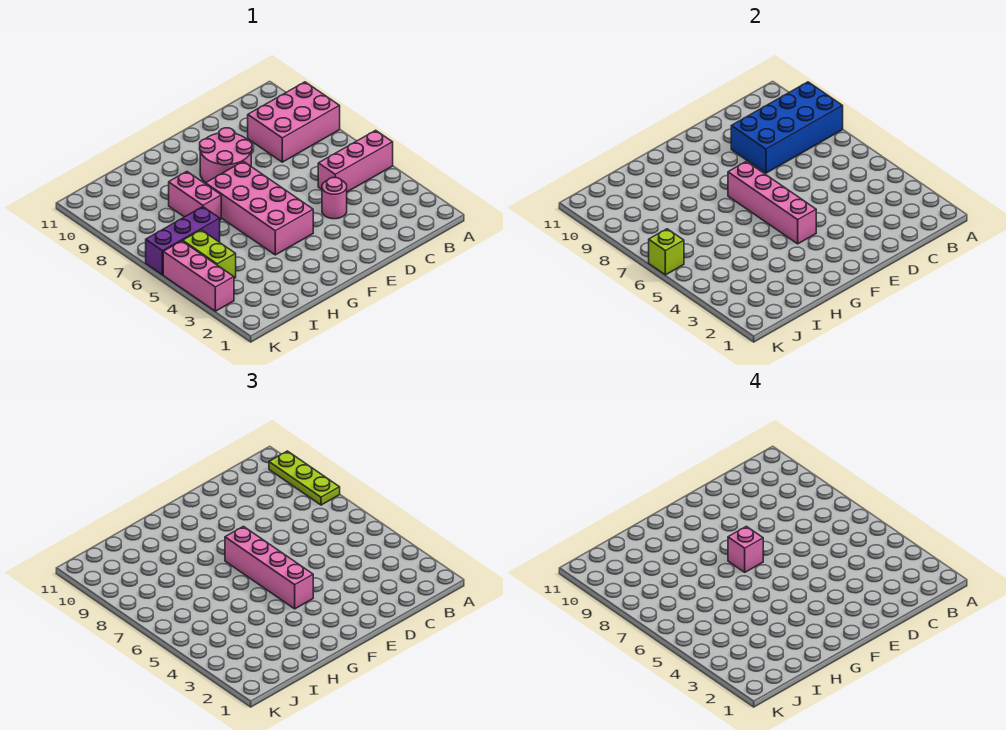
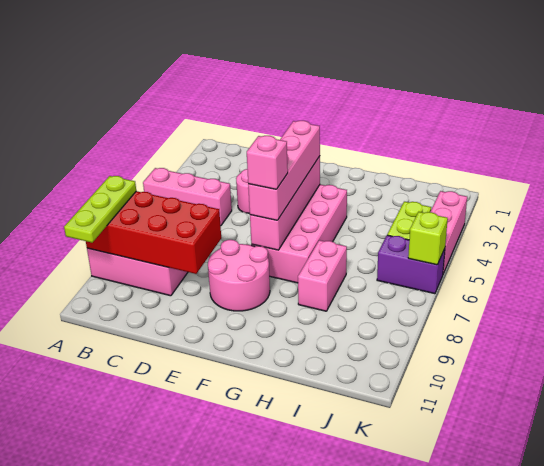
blue 2x4 brick [731,82,843,173] -> red 2x4 brick [86,191,221,274]
purple 1x3 brick [146,207,220,275] -> purple 1x2 brick [377,235,445,294]

